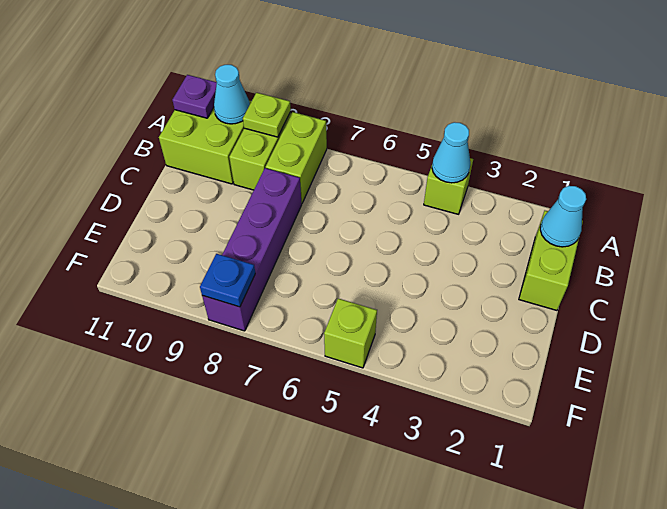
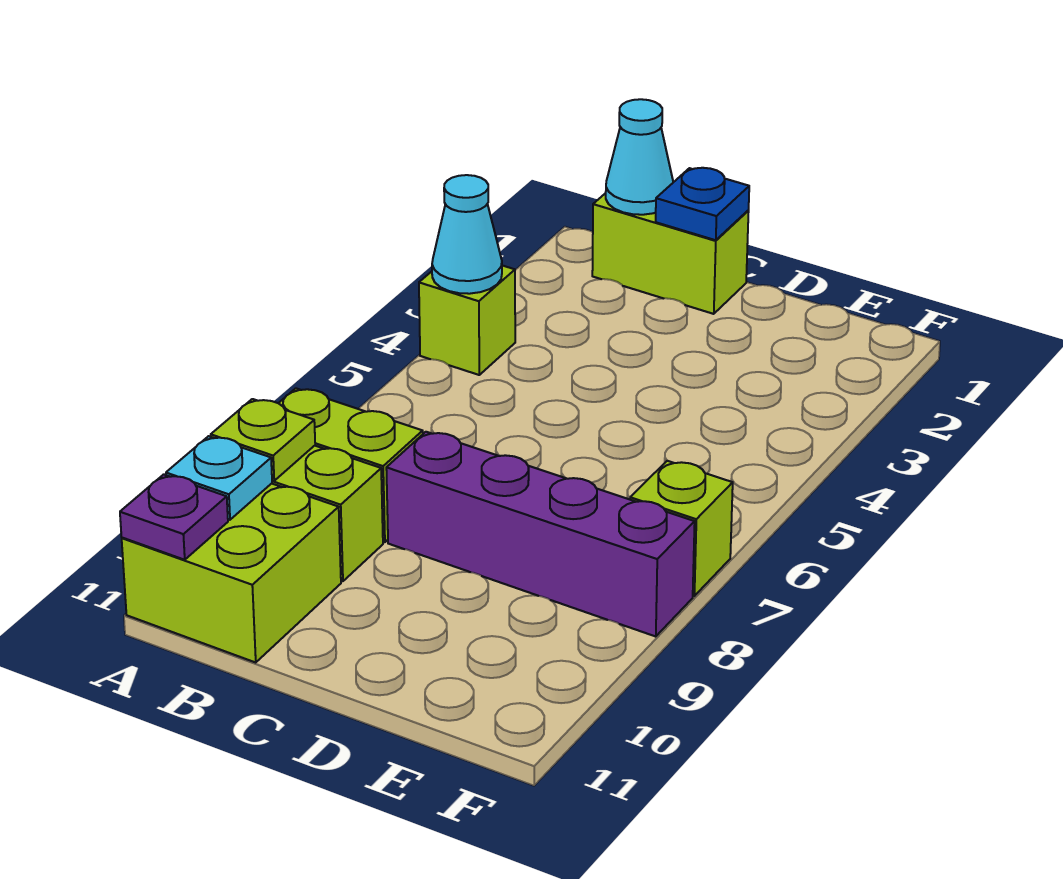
cyan 1x1 cone [214,65,250,124] -> cyan 1x1 plate [166,436,272,520]
lime 1x1 brick [324,298,377,368] -> lime 1x1 brick moved to [630,461,733,596]
blue 1x1 plate [200,254,255,307] -> blue 1x1 plate moved to [656,168,749,240]

